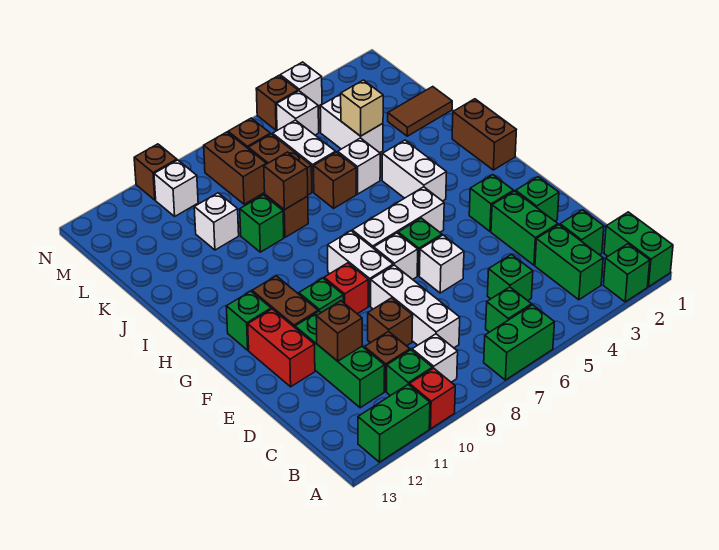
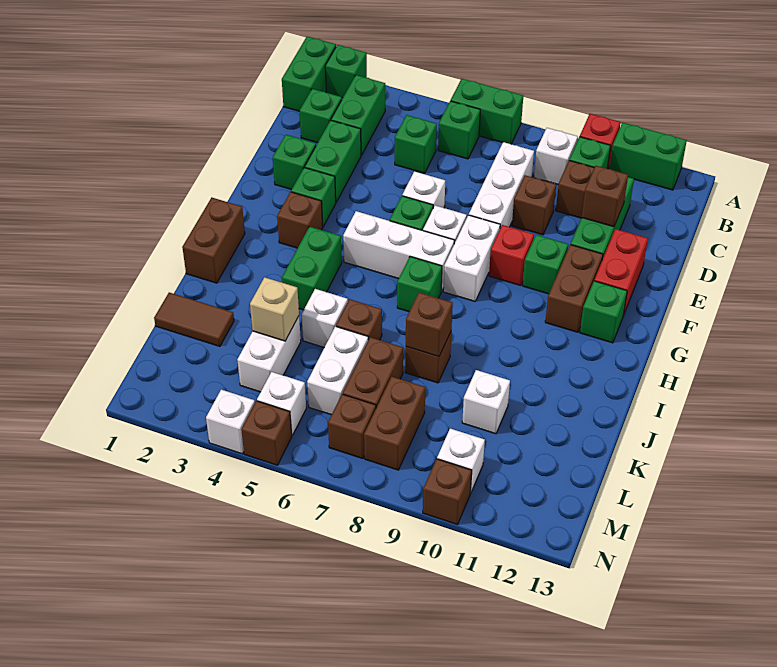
none -> brown 1x1 brick [277,192,323,248]
white 1x2 brick [382,140,446,201] -> green 1x2 brick [282,227,342,310]
green 1x1 brick [240,195,284,252] -> green 1x1 brick moved to [397,257,442,312]

